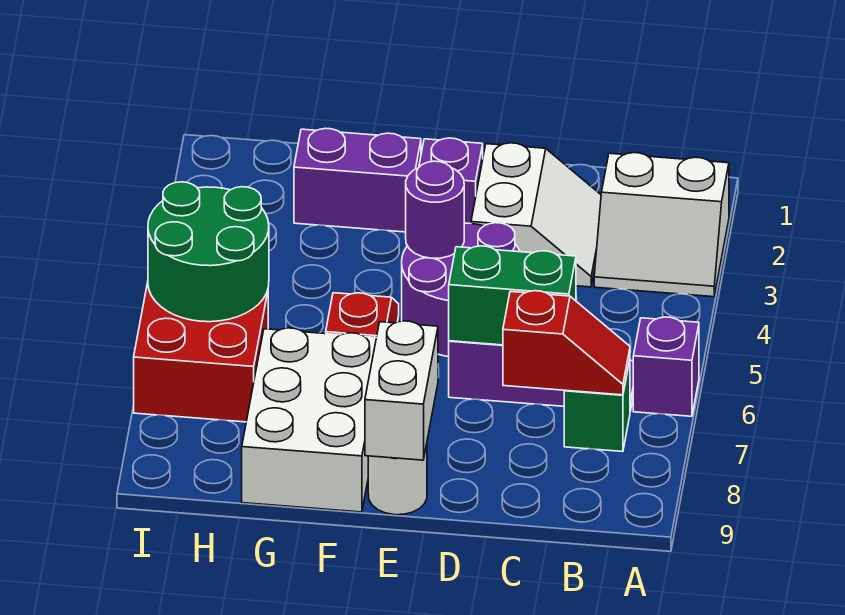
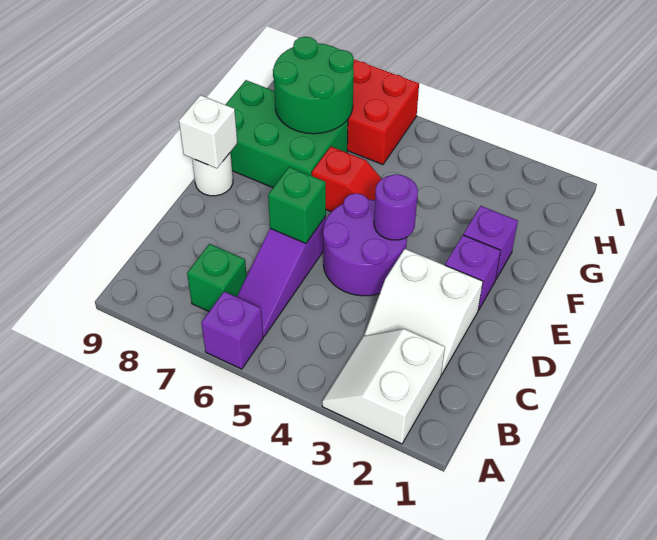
red 1x2 slope [503,291,630,395] -> none
green 1x2 brick [449,246,576,345] -> green 1x1 brick [268,167,326,243]
white 1x2 brick [365,321,438,460] -> white 1x1 brick [179,95,237,168]
purple 1x2 brick [294,128,421,232] -> purple 1x1 brick [464,206,518,279]
white 2x3 brick [242,328,376,512] -> green 2x3 brick [225,80,348,188]
green 2x2 round brick [148,182,269,322] -> green 2x2 round brick moved to [273,37,354,134]

